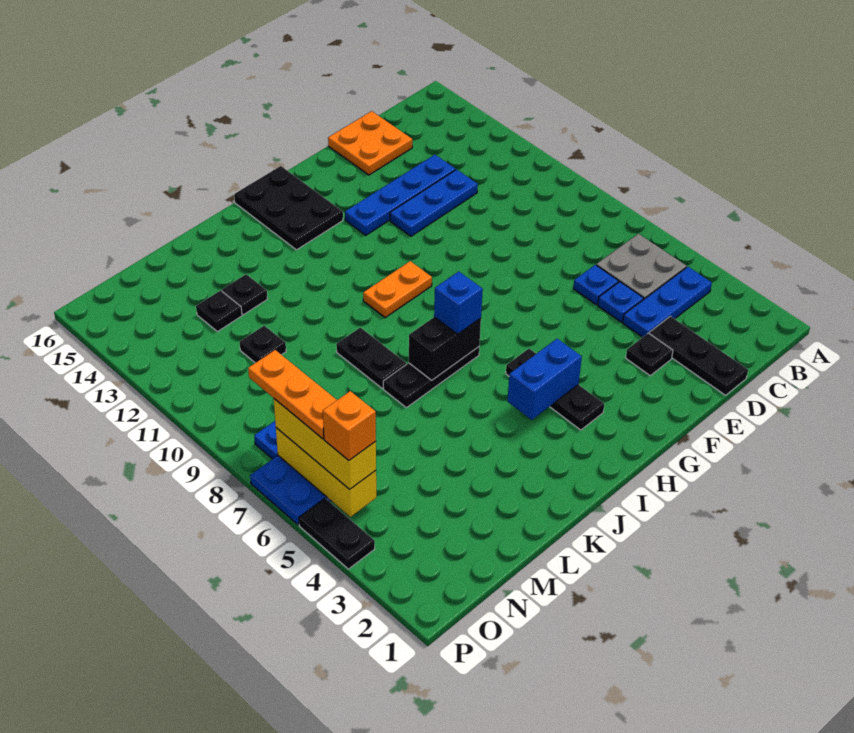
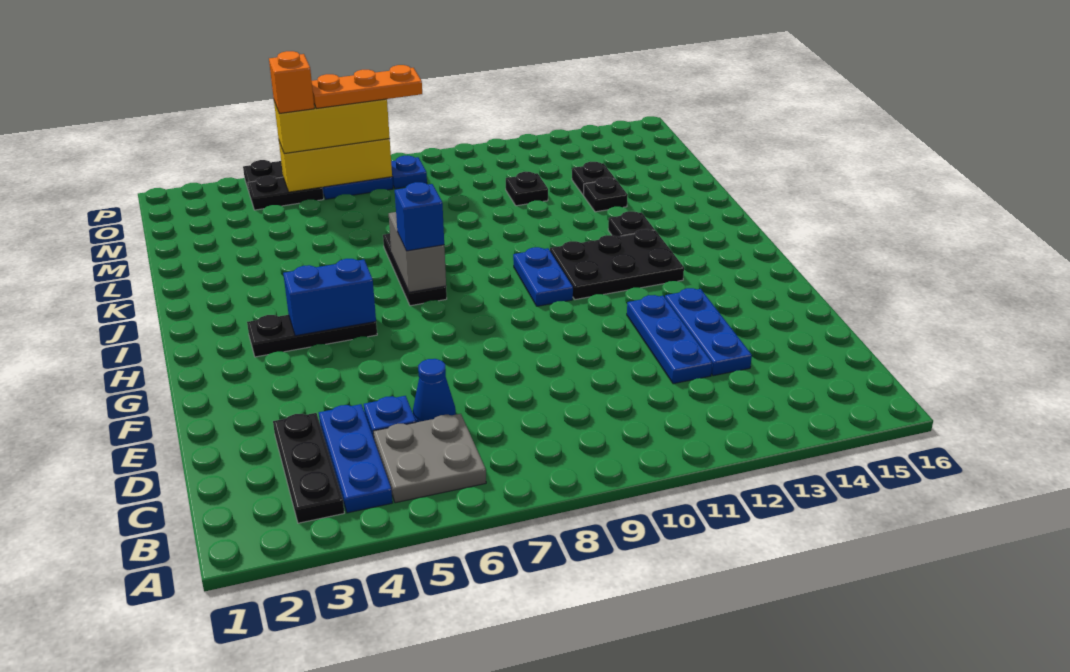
black 1x3 plate [649,316,748,395] -> black 1x3 plate turned to [273,413,344,523]
blue 1x1 plate [573,265,619,305] -> blue 1x1 cone [413,359,456,422]
blue 1x4 plate [345,155,456,235] -> blue 1x3 plate [665,288,752,376]
orange 2x2 plate [328,111,412,175] -> none
black 1x1 plate [626,333,673,375] -> black 1x1 plate moved to [608,211,655,237]
blue 1x2 brick [507,339,582,420] -> blue 1x2 brick turned to [283,259,376,336]
orange 1x2 plate [363,261,432,318] -> blue 1x2 plate [513,247,573,306]
black 2x3 plate [234,166,343,250] -> black 2x3 plate moved to [550,229,684,300]
black 1x2 brick [409,317,481,380] -> grey 1x2 brick [389,212,446,292]
black 1x2 plate [336,327,406,388] -> black 1x2 plate moved to [248,176,324,210]

